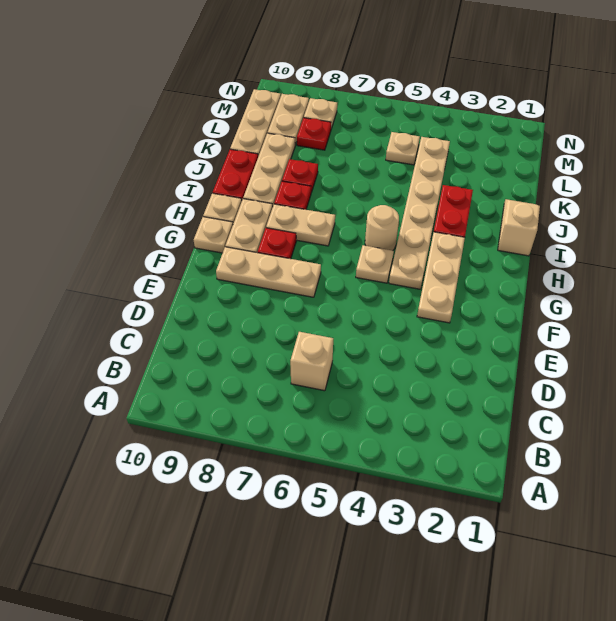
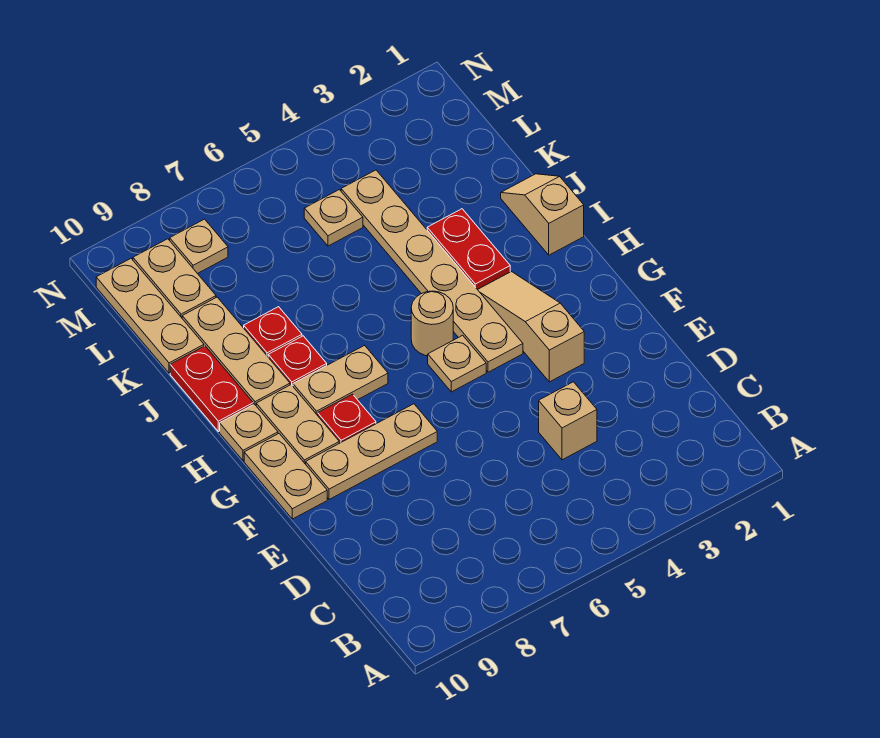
tan 1x1 brick [290,332,333,391] -> tan 1x1 brick moved to [539,382,597,460]
tan 1x3 plate [417,232,465,323] -> tan 1x3 slope [478,272,584,382]
tan 1x1 plate [194,217,233,253] -> tan 1x2 plate [244,434,327,519]
red 1x1 plate [297,118,331,150] -> none

